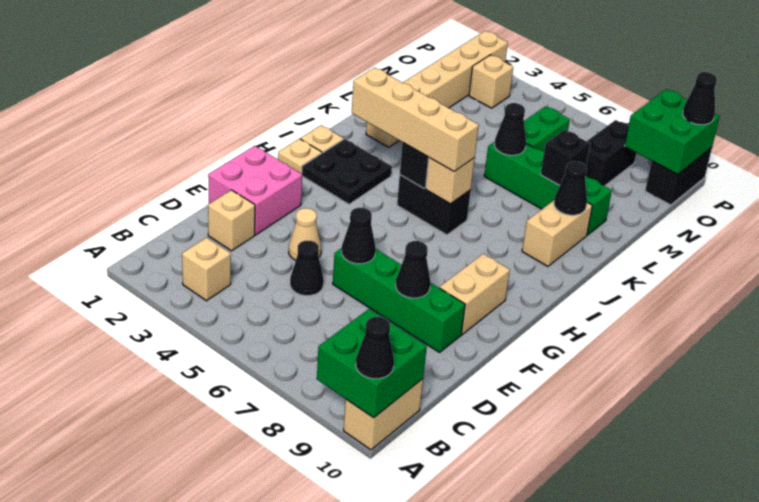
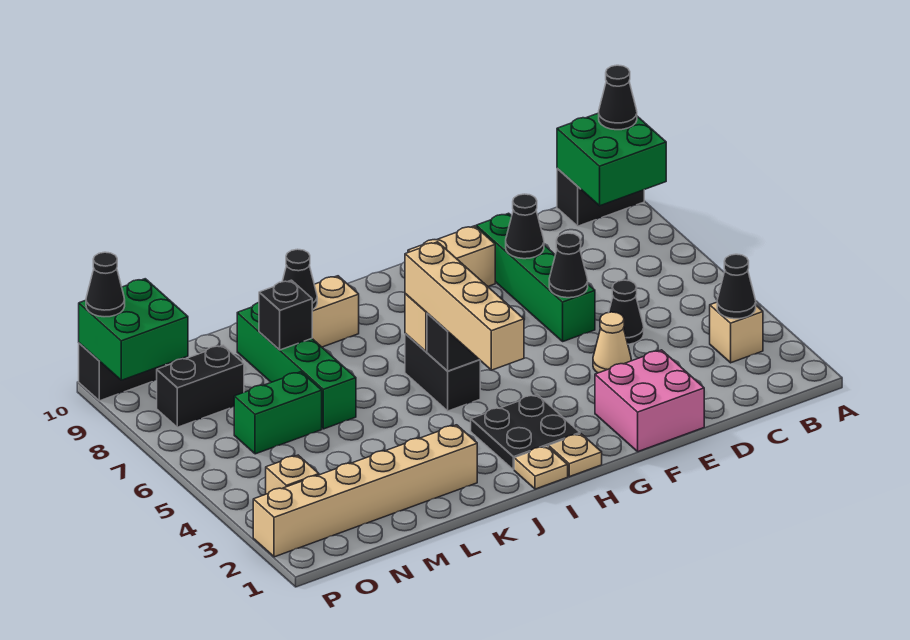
tan 1x2 brick [343,379,423,450] -> black 1x2 brick [557,169,644,226]
tan 1x1 brick [208,190,255,251] -> none
black 1x1 cone [494,103,526,155] -> black 1x1 cone moved to [717,254,756,319]

